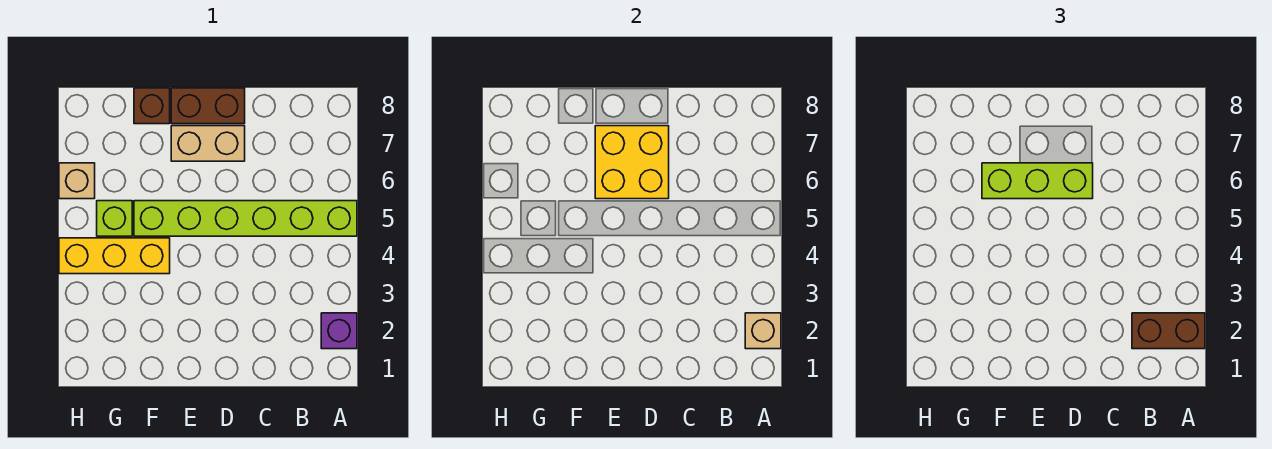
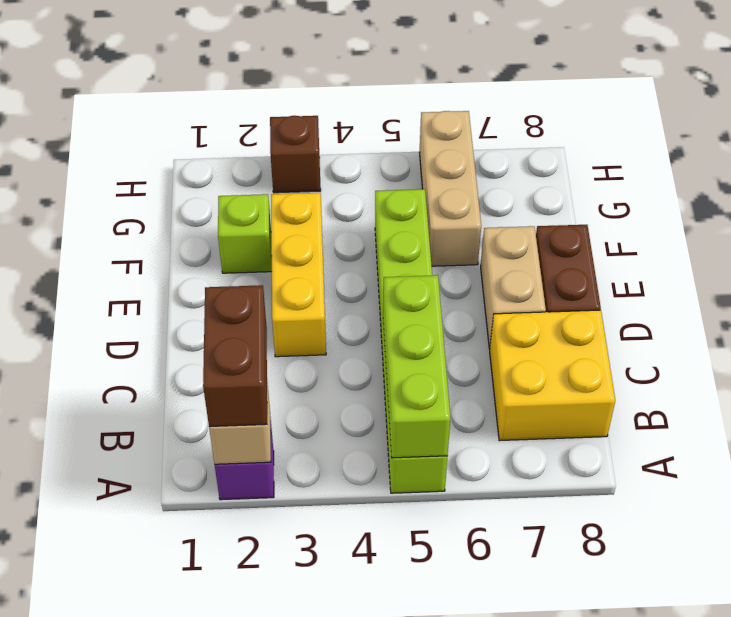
yellow 2x2 brick [595,126,669,199] -> yellow 2x2 brick moved to [490,310,615,441]
lime 1x3 brick [982,163,1093,199] -> lime 1x3 brick moved to [383,275,450,458]
yellow 1x3 brick [59,238,170,274] -> yellow 1x3 brick moved to [271,193,326,357]
brown 1x1 brick [134,88,170,124] -> brown 1x1 brick moved to [270,116,321,193]
lime 1x1 brick [97,201,132,236] -> lime 1x1 brick moved to [218,194,272,273]
tan 1x1 brick [59,163,95,199] -> tan 1x3 brick [419,111,481,266]

